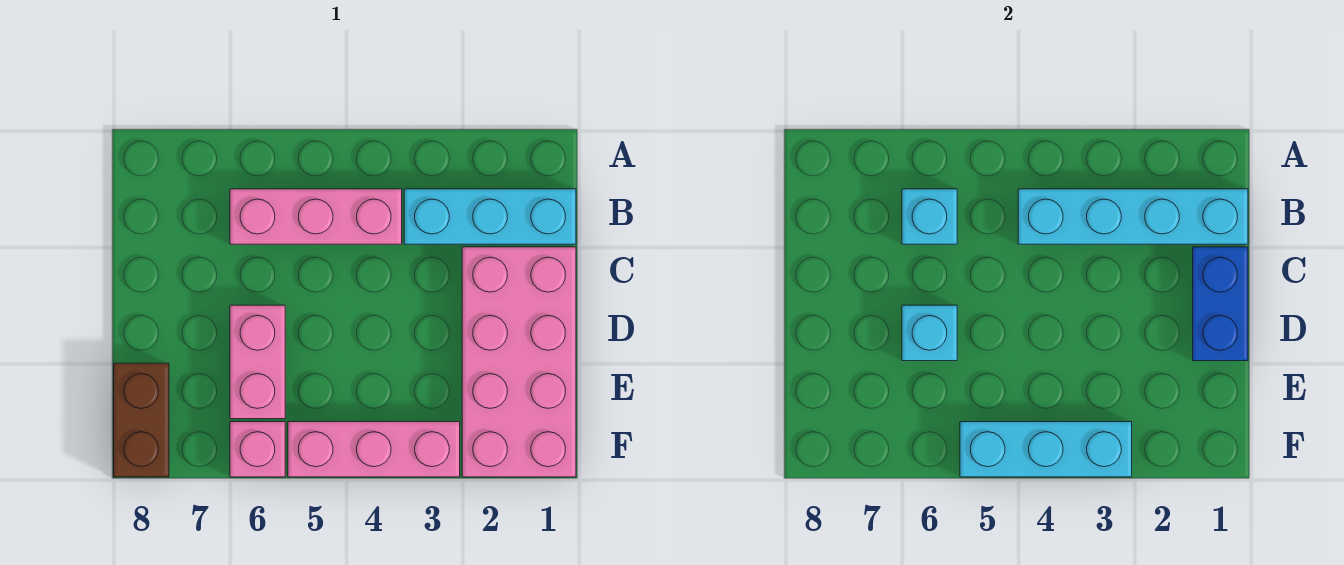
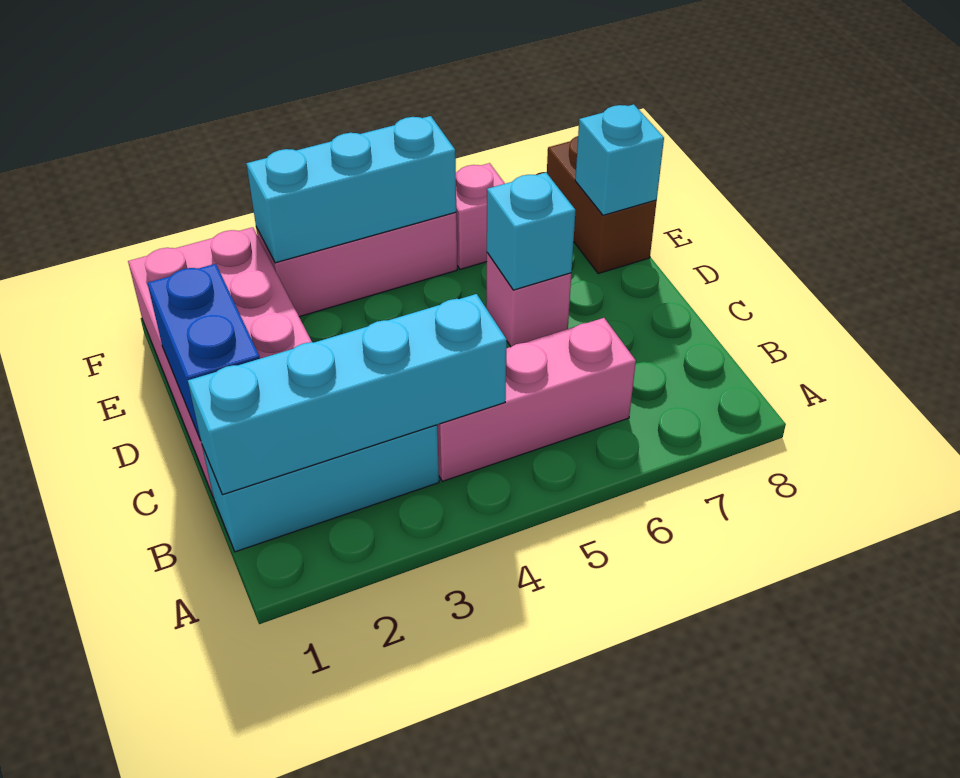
cyan 1x1 brick [902,189,957,244] -> cyan 1x1 brick moved to [575,104,664,215]
pink 1x2 brick [230,305,285,419] -> pink 1x1 brick [486,253,571,347]

